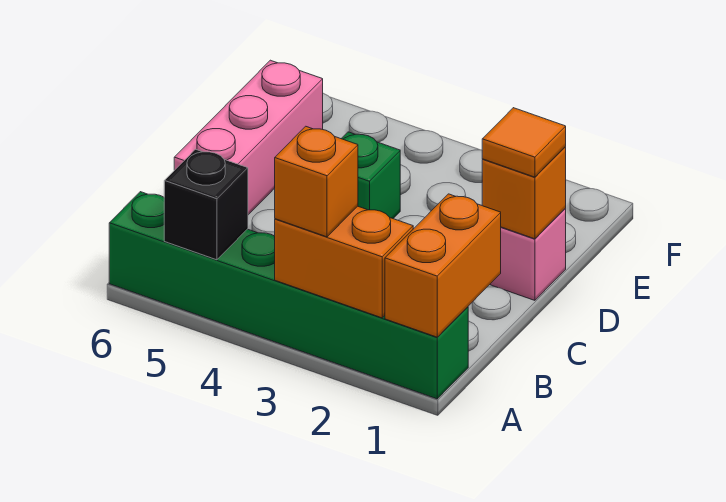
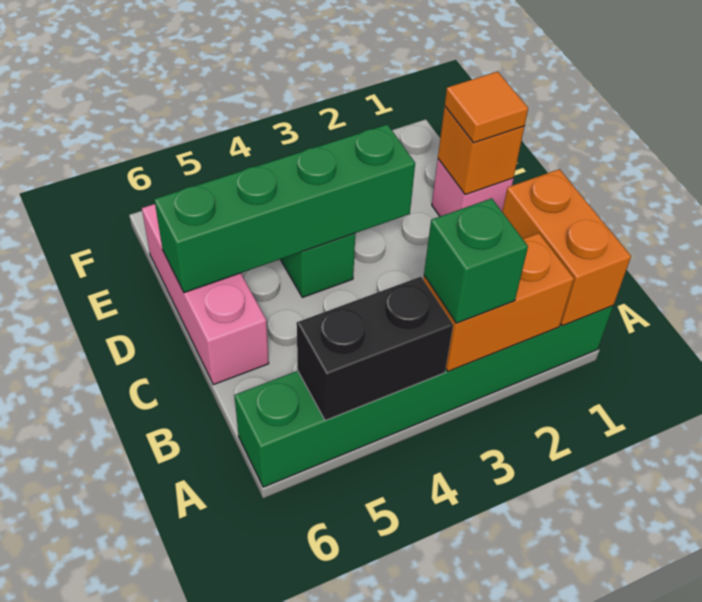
orange 1x1 brick [275,126,358,237] -> green 1x1 brick [424,198,528,323]
black 1x1 brick [164,149,248,260] -> black 1x2 brick [297,277,453,421]
none -> green 1x4 brick [154,124,415,293]

